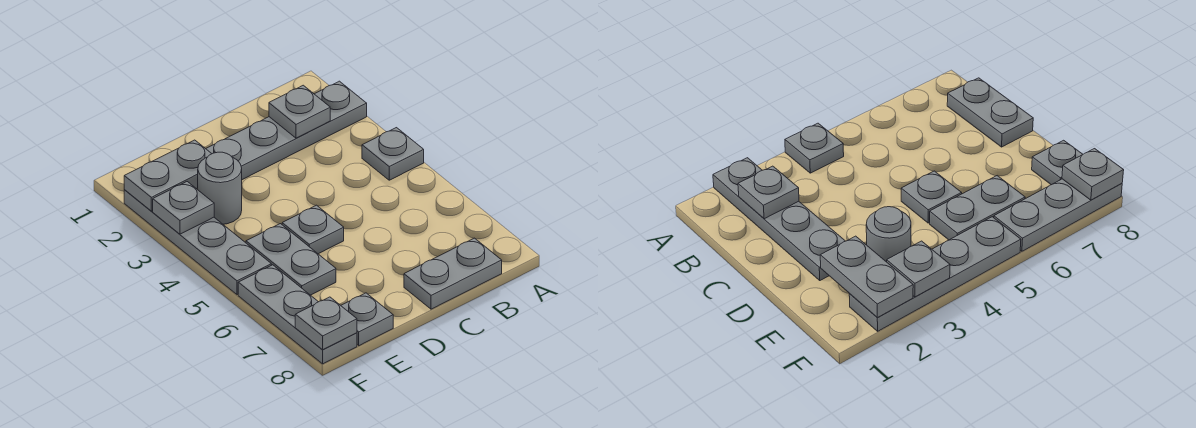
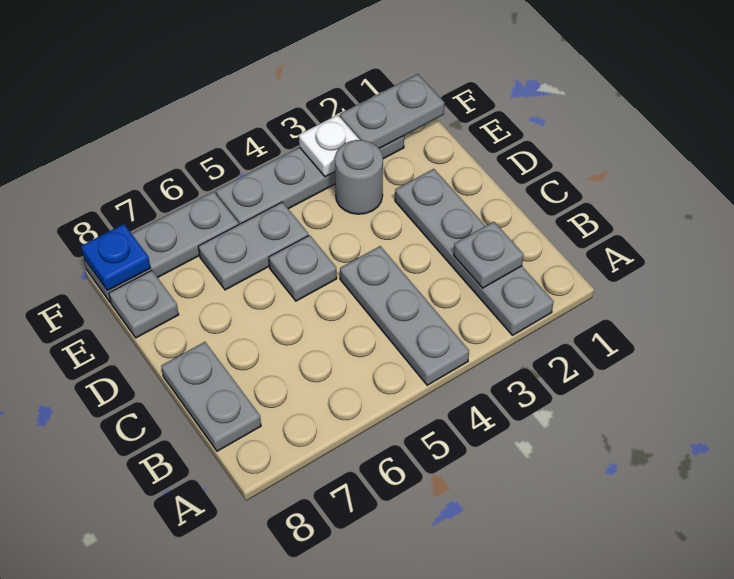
grey 1x1 plate [362,128,424,180] -> grey 1x3 plate [340,246,469,385]
grey 1x2 plate [124,140,212,211] -> grey 1x2 plate turned to [340,74,445,149]
grey 1x1 plate [153,182,214,234] -> white 1x1 plate [299,115,360,177]
grey 1x1 plate [295,297,357,350] -> blue 1x1 plate [81,224,150,291]

